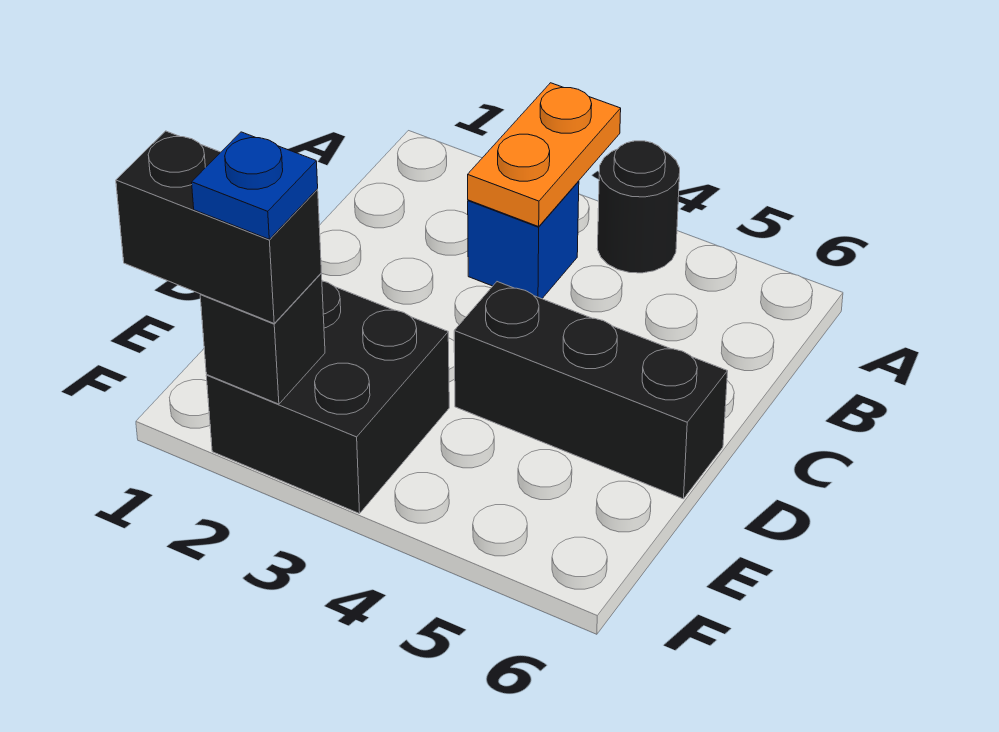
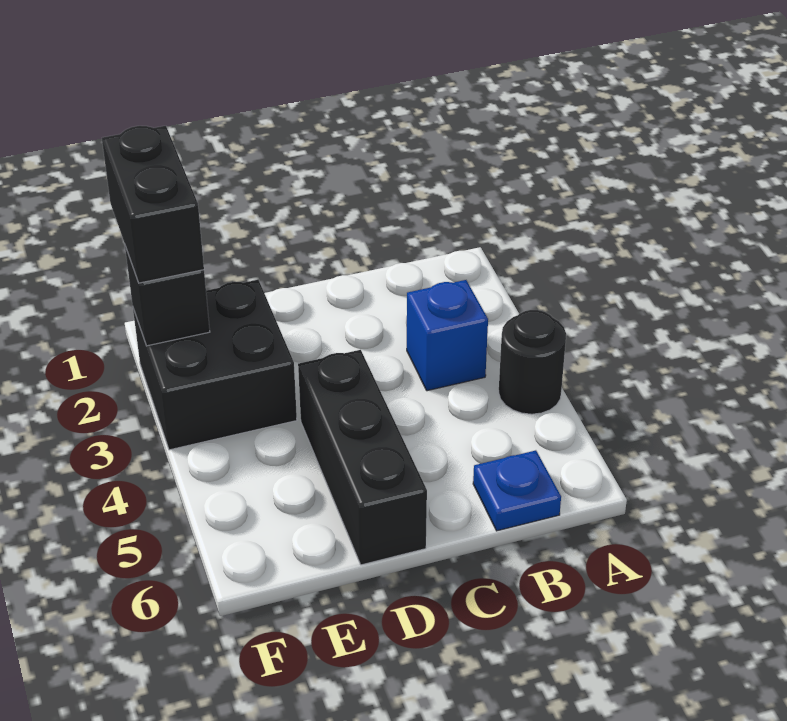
orange 1x2 plate [468,83,621,227] -> none
blue 1x1 plate [192,132,318,239] -> blue 1x1 plate moved to [473,450,561,531]

